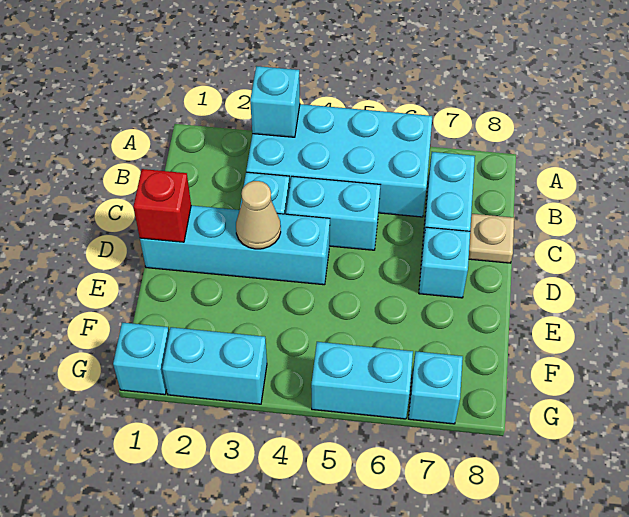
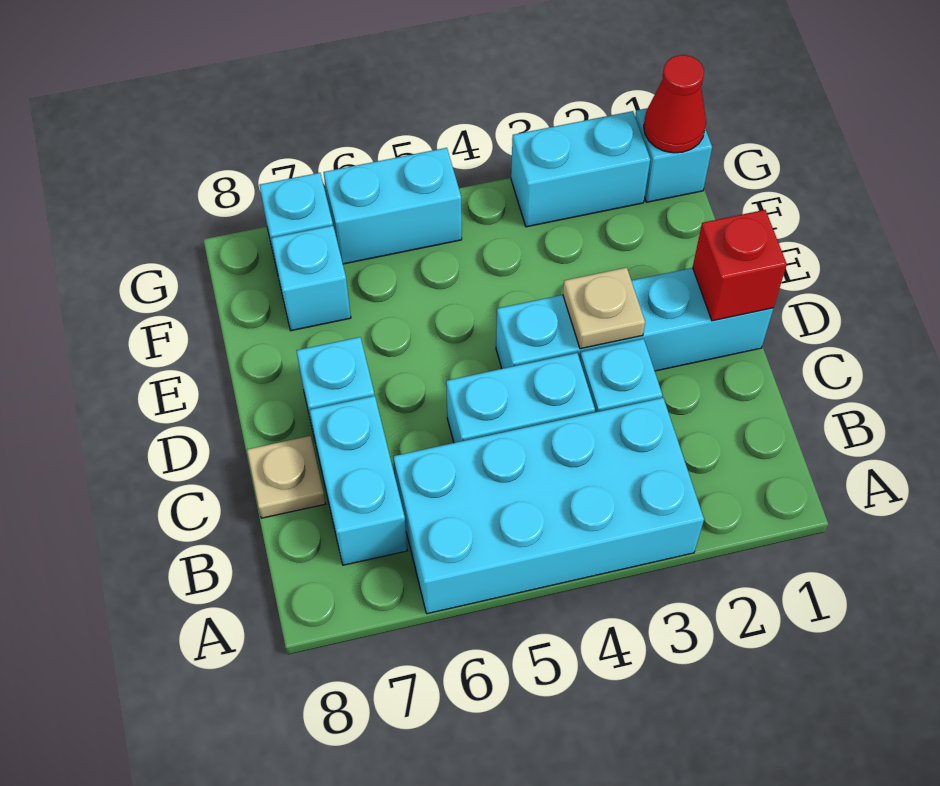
cyan 1x1 brick [250,66,300,137] -> cyan 1x1 brick moved to [271,226,351,331]
tan 1x1 cone [236,181,281,249] -> tan 1x1 plate [563,267,645,349]
none -> red 1x1 cone [644,55,706,153]

